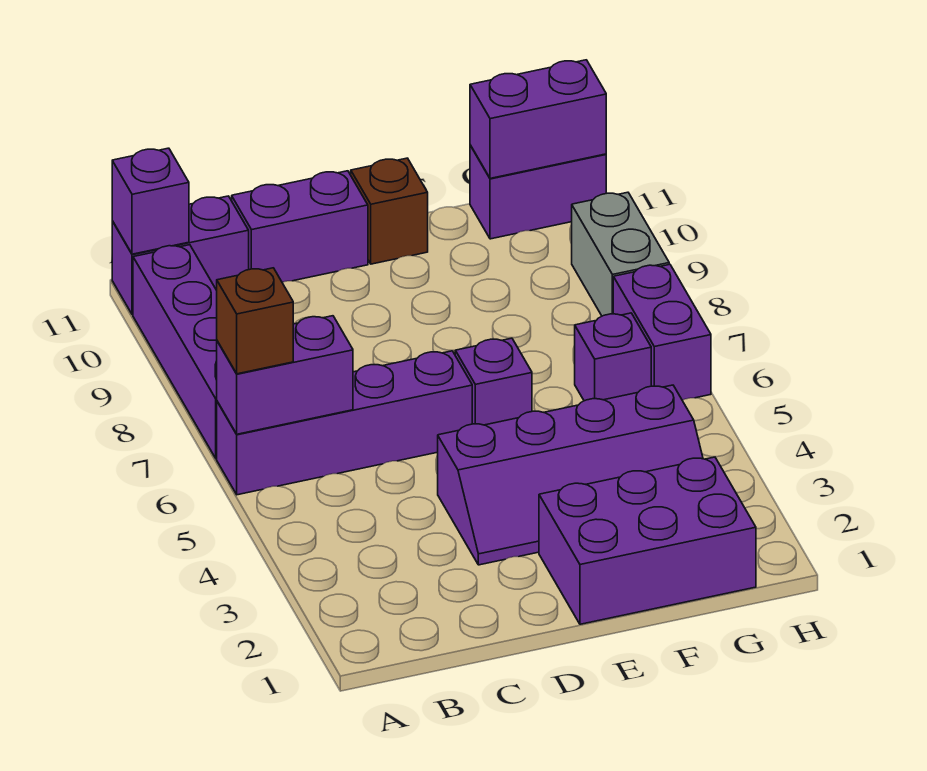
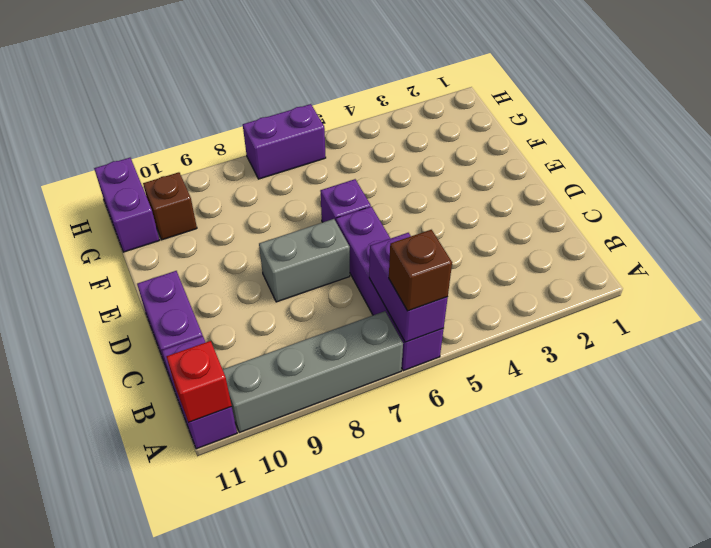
purple 1x4 brick [133,245,217,459] -> grey 1x4 brick [223,311,403,432]
purple 1x1 brick [112,148,189,254] -> red 1x1 brick [167,341,232,422]
purple 2x4 slope [438,385,703,565] -> none
purple 2x3 brick [539,457,756,624] -> none
brown 1x1 brick [351,158,428,264] -> brown 1x1 brick moved to [143,172,197,240]
purple 1x1 brick [575,313,651,401] -> none
purple 1x2 brick [470,60,606,178] -> none
grey 1x2 brick [572,192,669,316] -> grey 1x2 brick moved to [259,219,350,302]

